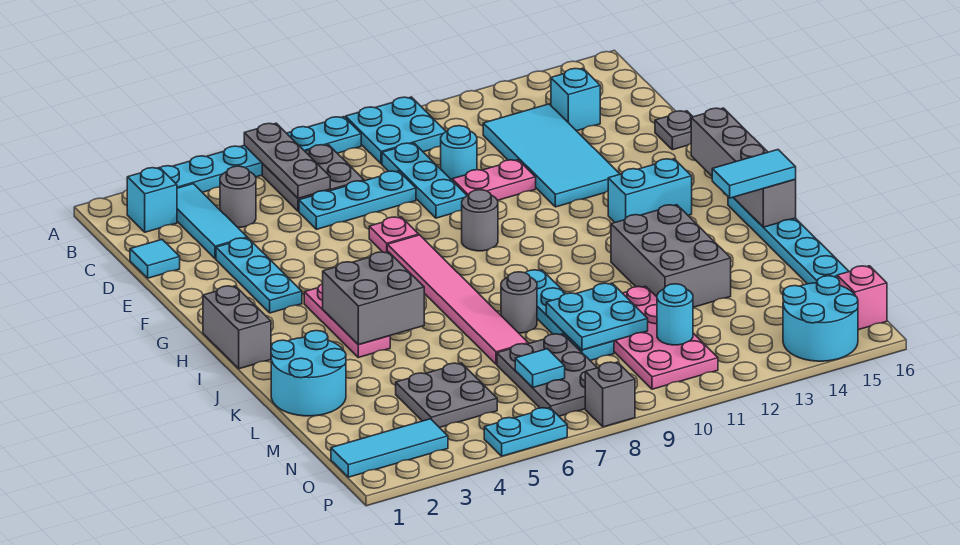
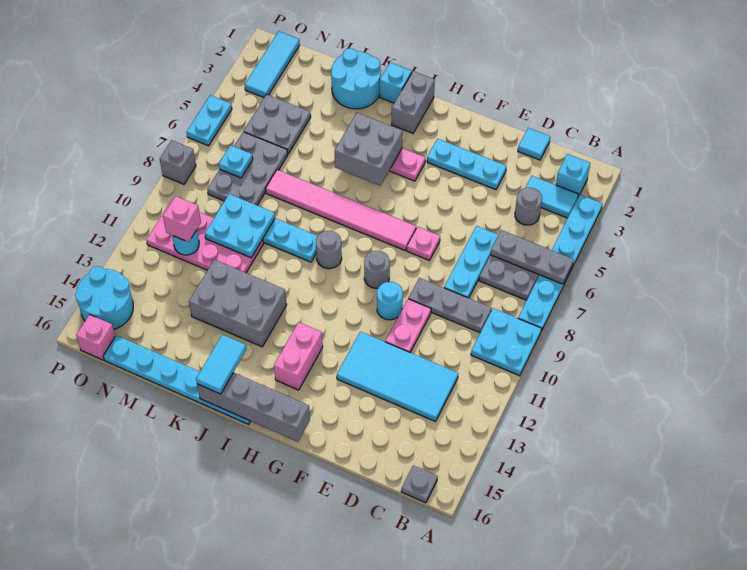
cyan 1x3 tile [177,184,247,259] -> cyan 1x2 tile [525,176,578,218]
cyan 1x3 plate [382,143,467,218] -> grey 1x3 plate [408,278,492,333]
cyan 1x1 brick [551,68,600,131] -> cyan 1x1 brick moved to [380,62,412,103]
cyan 1x1 round brick [441,126,477,180] -> cyan 1x1 round brick moved to [377,282,403,320]
grey 1x1 plate [655,111,693,150] -> grey 1x1 plate moved to [401,465,438,503]
grey 1x2 brick [203,286,271,369] -> grey 1x2 brick turned to [392,71,435,133]
cyan 1x2 brick [608,159,692,222] -> pink 1x2 brick [274,322,323,390]
grey 1x1 round brick [501,272,537,333] -> grey 1x1 round brick moved to [316,231,342,269]
grey 2x3 plate [497,334,597,416] -> grey 2x3 plate turned to [207,132,288,205]
cyan 1x1 tile [515,349,565,388] -> cyan 1x1 plate [219,145,253,178]
none -> pink 1x1 brick [163,196,201,242]

